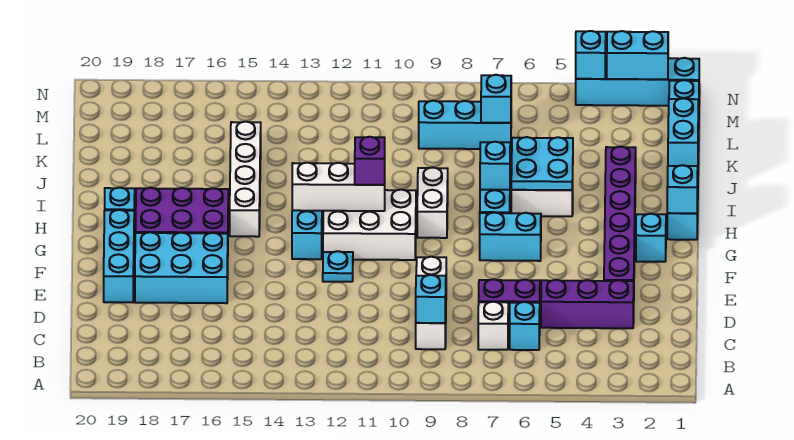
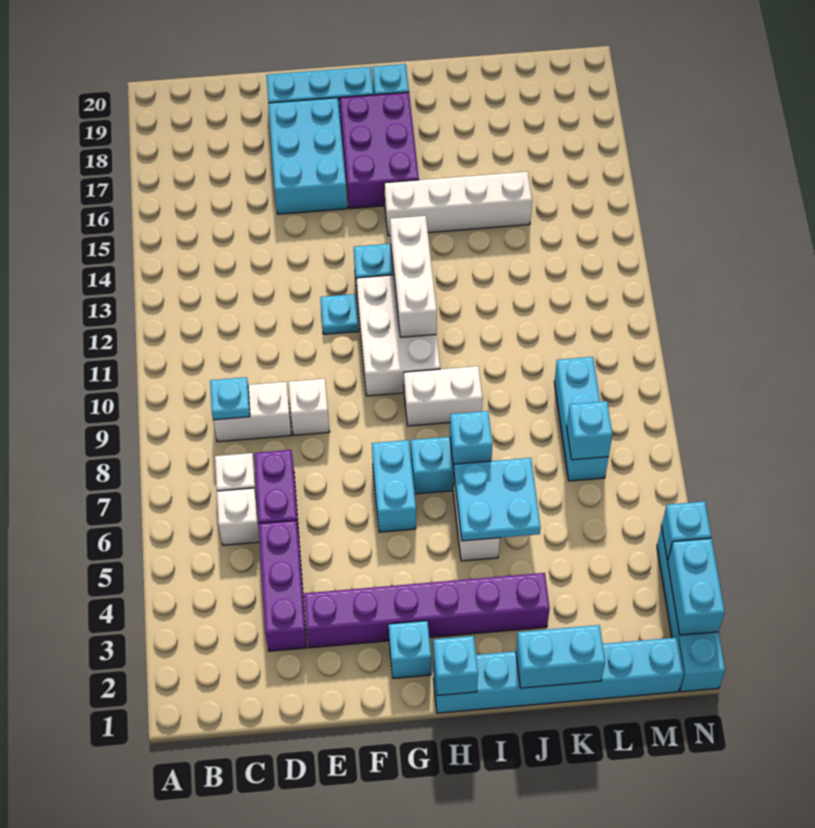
cyan 1x1 brick [510,302,540,350] -> white 1x1 brick [217,488,260,545]
cyan 1x1 brick [416,275,446,323] -> cyan 1x1 plate [210,377,250,420]
purple 1x1 brick [355,137,385,185] -> none

